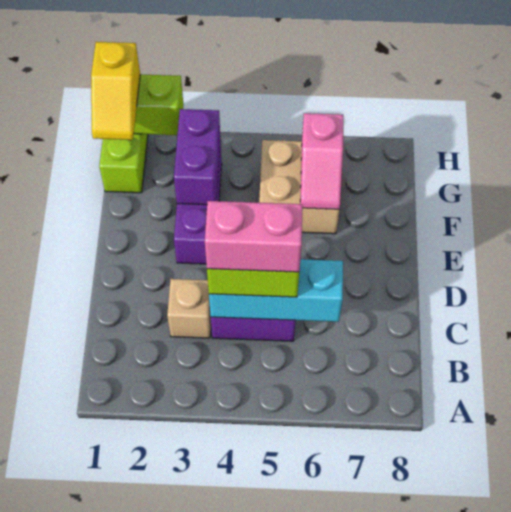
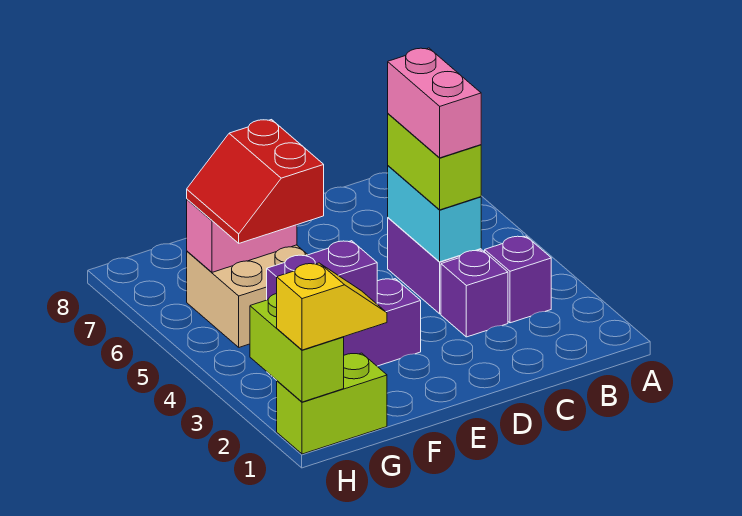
none -> purple 1x1 brick [485,236,551,323]
tan 1x1 brick [167,279,211,338] -> purple 1x1 brick [441,250,508,337]
cyan 1x3 brick [209,259,343,322] -> cyan 1x2 brick [388,166,481,262]
none -> red 2x2 slope [187,120,324,243]
pink 1x2 slope [300,113,343,209] -> pink 1x2 brick [187,199,297,272]

